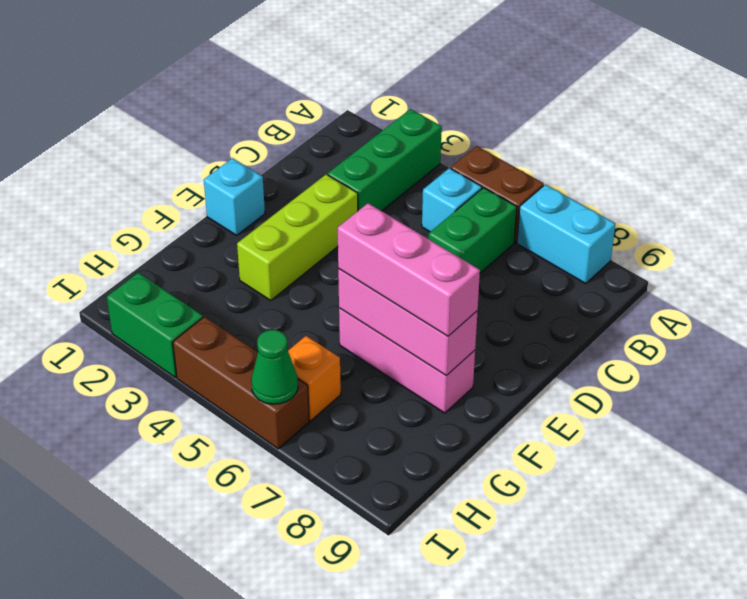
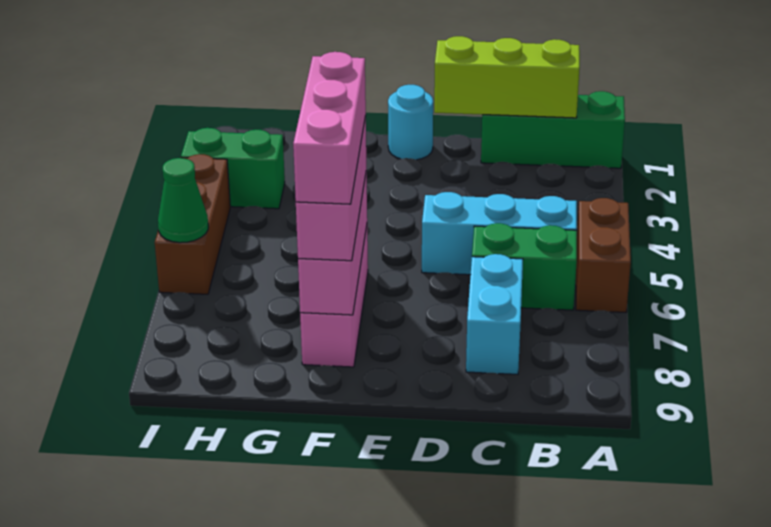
green 1x3 brick [328,109,442,211] -> green 1x3 brick moved to [481,91,625,168]
cyan 1x2 brick [517,184,615,283] -> cyan 1x2 brick moved to [466,254,523,374]
cyan 1x1 brick [422,168,482,232] -> cyan 1x3 brick [422,192,577,275]
lime 1x3 brick [237,174,358,300] -> lime 1x3 brick moved to [434,36,580,118]
cyan 1x1 brick [204,158,265,235] -> cyan 1x1 round brick [388,85,433,160]
none -> pink 1x3 brick [293,52,366,204]
orange 1x1 brick [288,336,341,421] -> none
green 1x2 brick [107,273,203,378] -> green 1x2 brick turned to [181,128,285,209]

